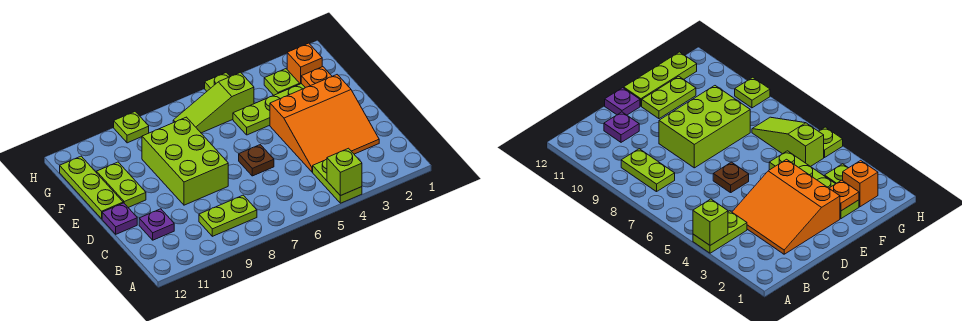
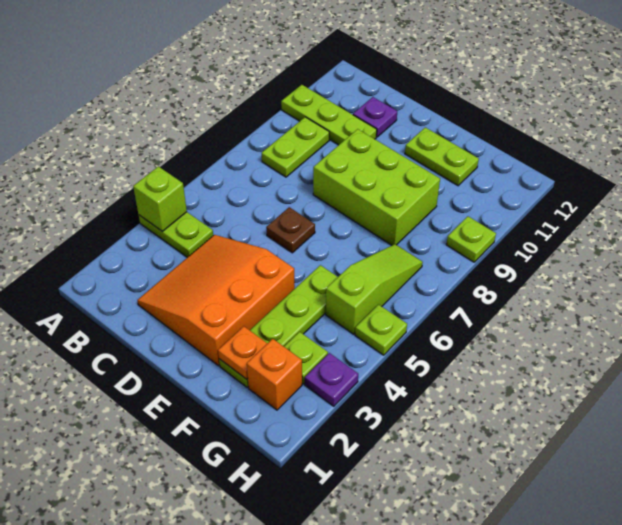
purple 1x1 plate [102,203,137,234] -> purple 1x1 plate moved to [305,353,358,406]
lime 1x3 plate [60,156,123,219] -> lime 1x3 plate moved to [281,85,377,145]

